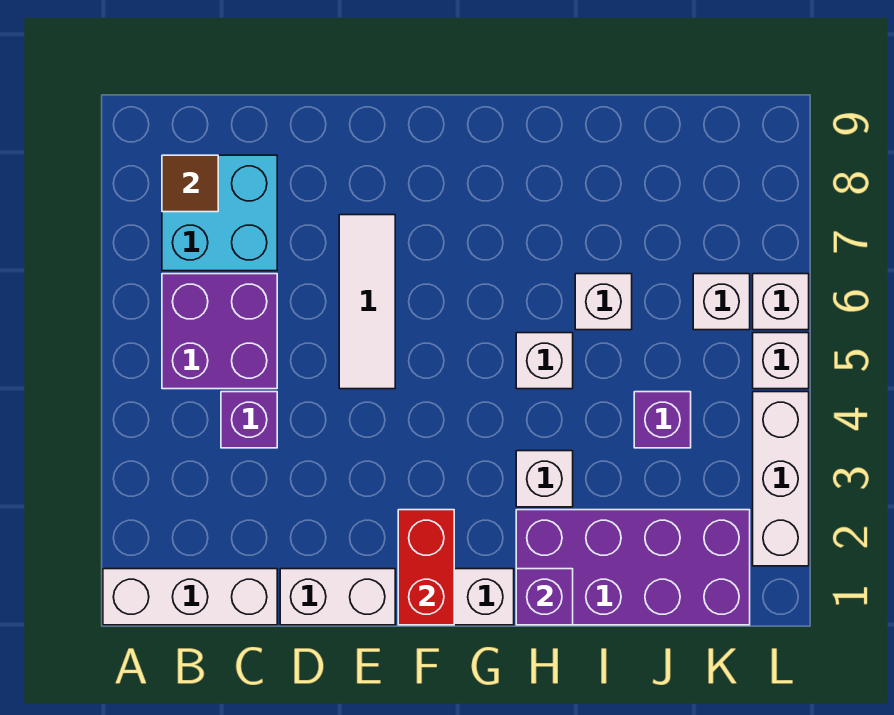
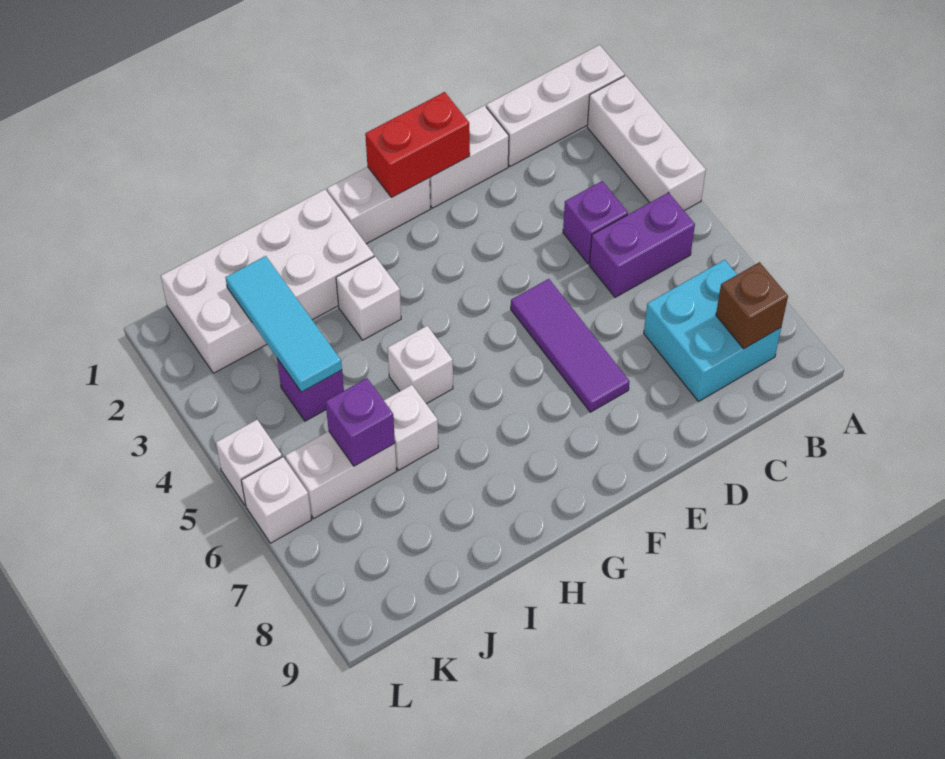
purple 2x2 brick [162,274,277,389] -> purple 1x2 brick [589,192,695,297]
brown 1x1 tile [162,155,218,212] -> brown 1x1 brick [716,262,788,349]
white 1x3 tile [339,215,395,389] -> purple 1x3 tile [511,279,630,412]
red 1x2 brick [398,510,454,625] -> red 1x2 brick turned to [365,92,470,197]
purple 2x4 brick [516,510,750,625] -> white 2x4 brick [161,189,374,373]
purple 1x1 brick [516,569,573,625] -> purple 1x1 brick moved to [325,378,395,466]
none -> cyan 1x3 tile [226,256,342,392]
white 1x1 brick [693,274,750,330] -> white 1x2 brick [285,431,397,518]
white 1x3 brick [753,392,809,566] -> white 1x3 brick moved to [587,76,706,211]

